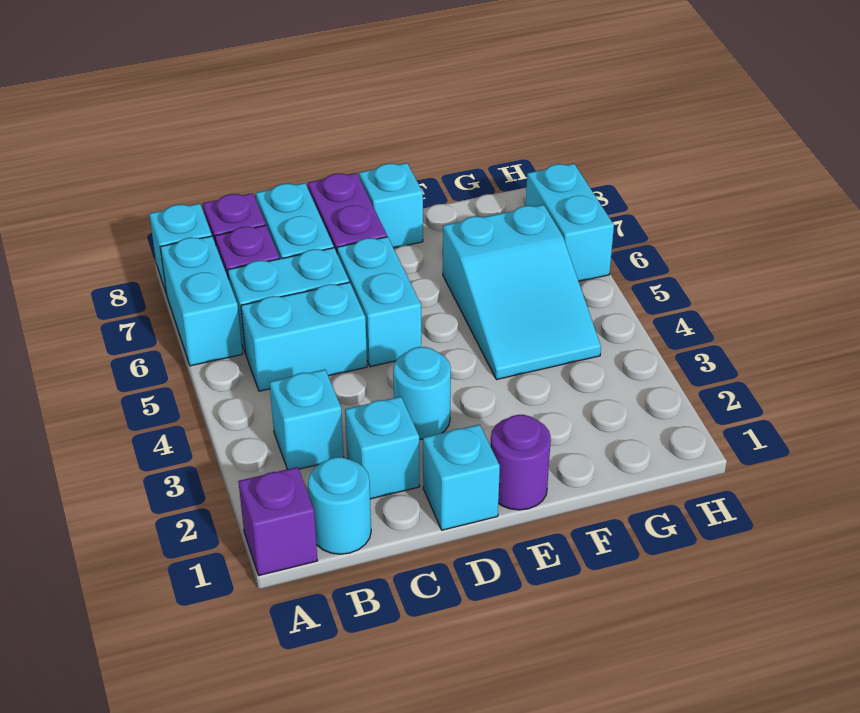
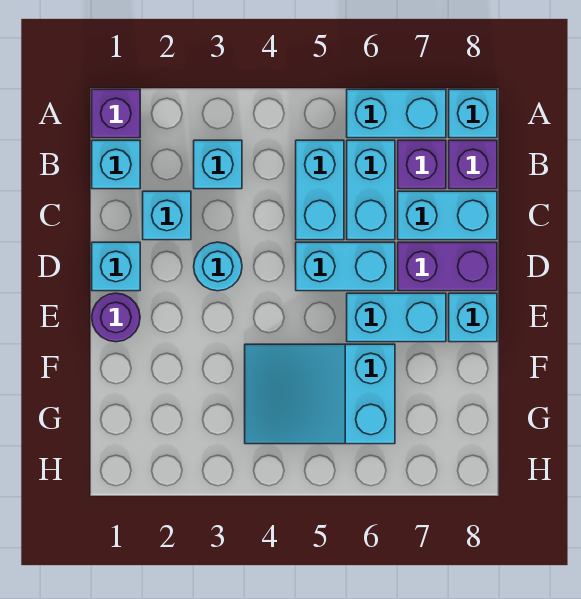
cyan 1x1 round brick [308,457,371,554] -> cyan 1x1 brick [92,140,140,189]
cyan 1x2 brick [526,164,614,281] -> cyan 1x2 brick moved to [347,293,446,342]

